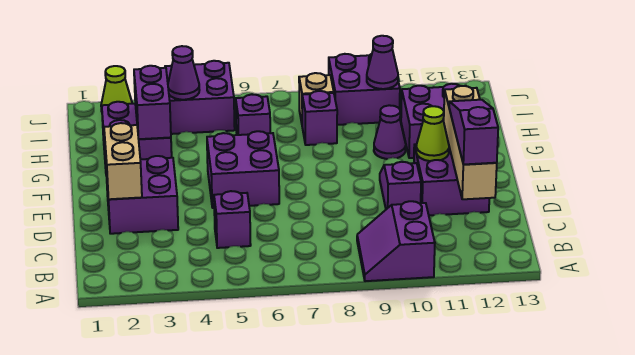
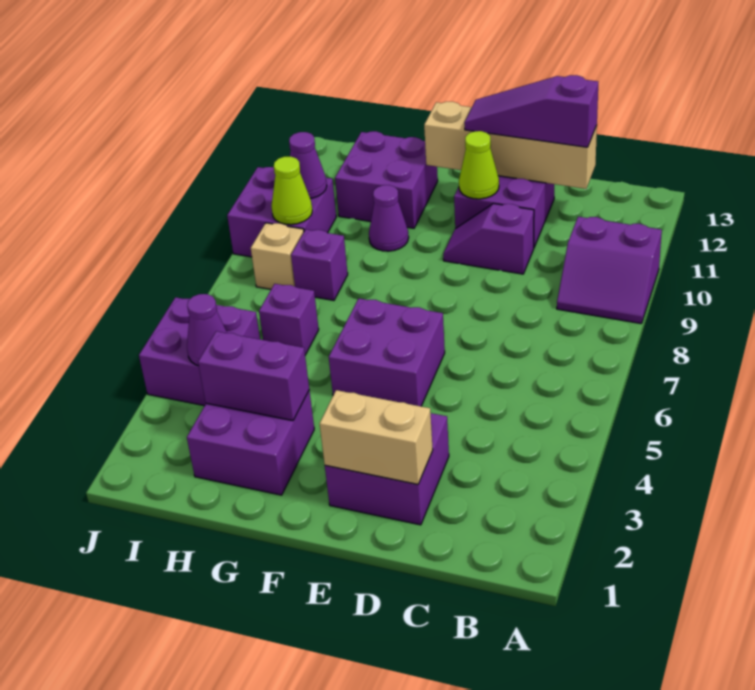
purple 1x1 brick [214,191,251,248] -> none
lime 1x1 cone [101,66,132,111] -> lime 1x1 cone moved to [271,157,312,225]

